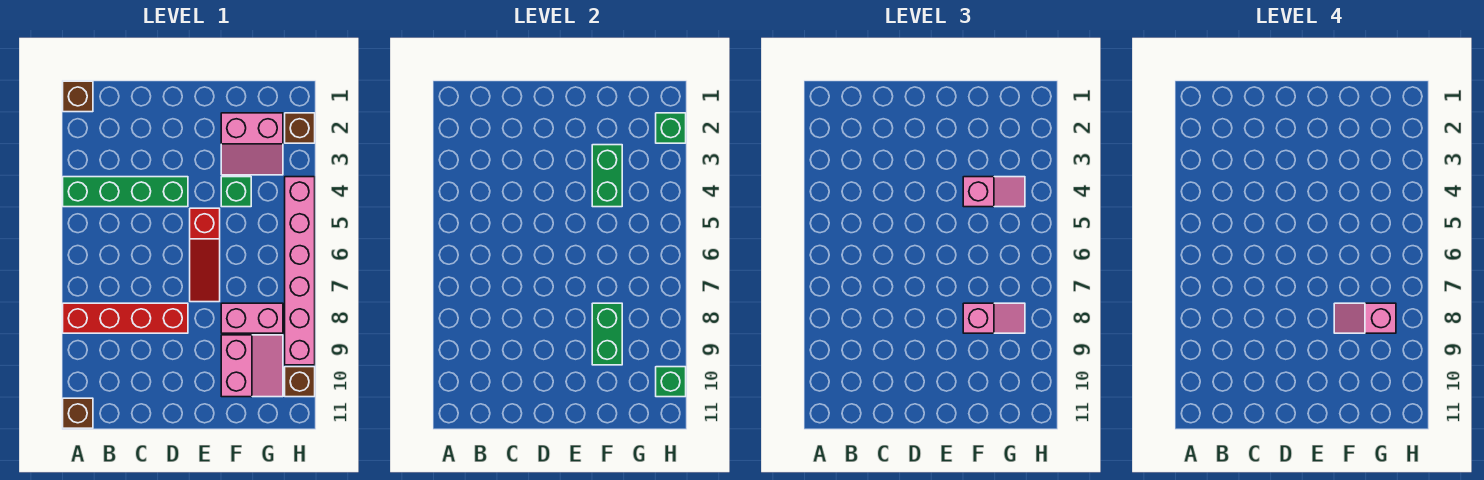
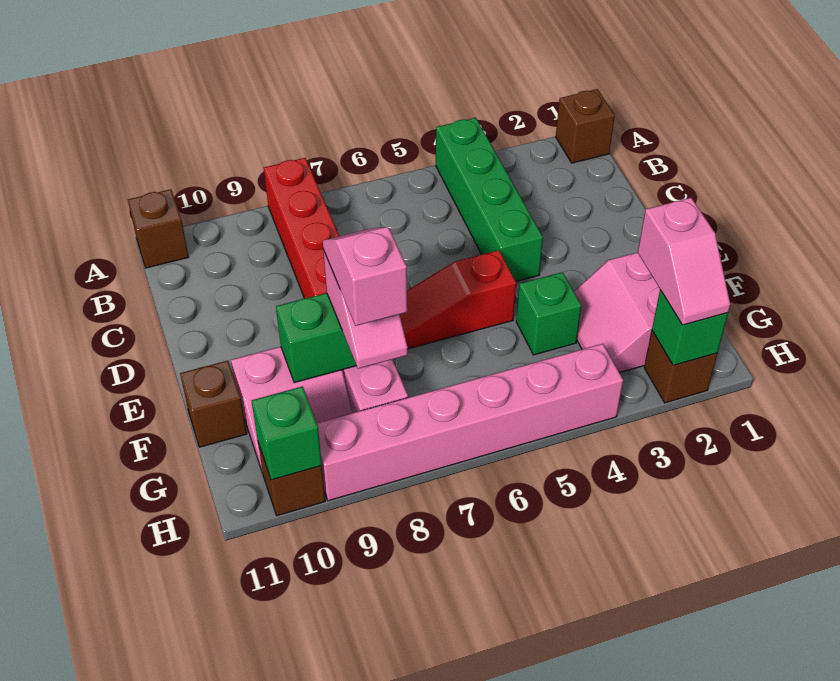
green 1x2 brick [592,145,622,207] -> none
pink 1x2 slope [963,177,1025,207] -> pink 1x2 slope moved to [637,198,730,325]
none -> brown 1x1 brick [180,361,247,447]

